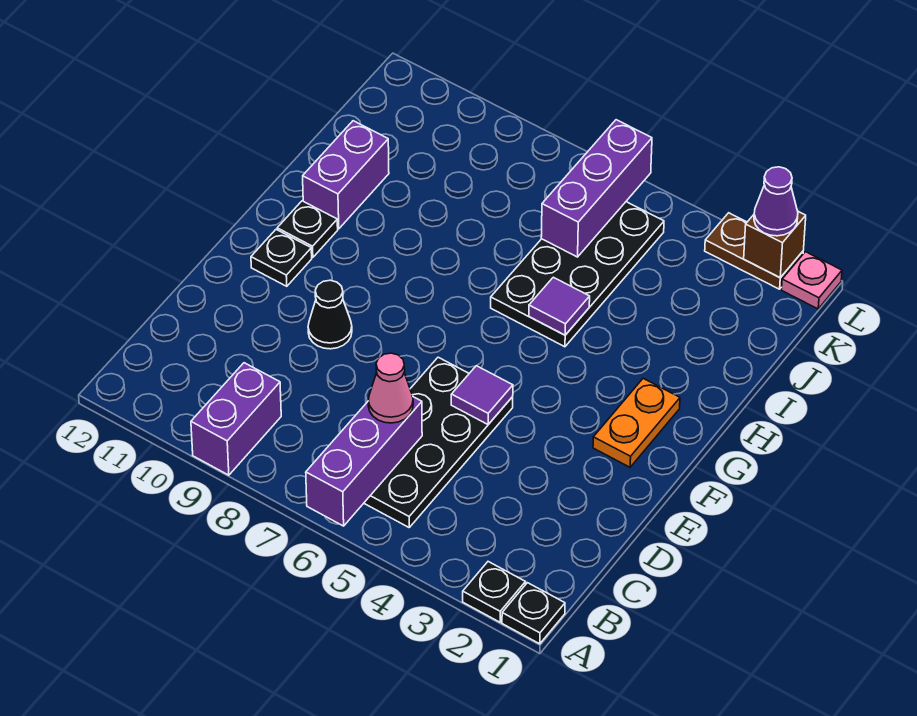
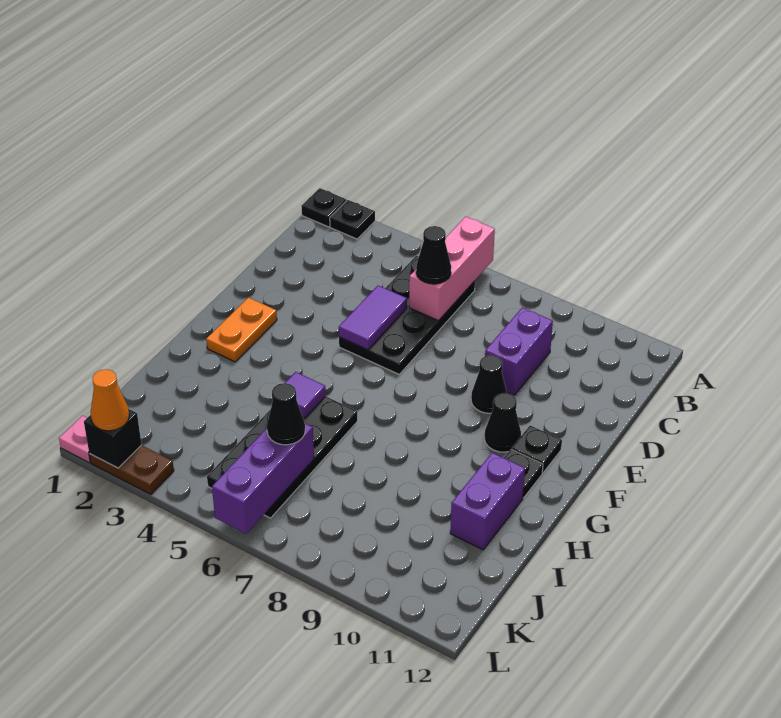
purple 1x3 brick [306,397,422,526] -> pink 1x3 brick [409,217,495,321]
purple 1x2 brick [191,363,281,475] -> purple 1x2 brick moved to [485,308,553,395]
pink 1x1 cone [368,353,413,423] -> black 1x1 cone [416,226,451,284]
purple 1x1 tile [451,366,513,424] -> purple 1x2 tile [339,286,407,350]
none -> black 1x1 cone [484,393,521,452]
none -> black 1x1 cone [267,383,305,445]
brown 1x1 brick [744,211,806,278] -> black 1x1 brick [84,409,142,468]
purple 1x1 cone [754,167,798,236] -> orange 1x1 cone [91,369,129,431]

